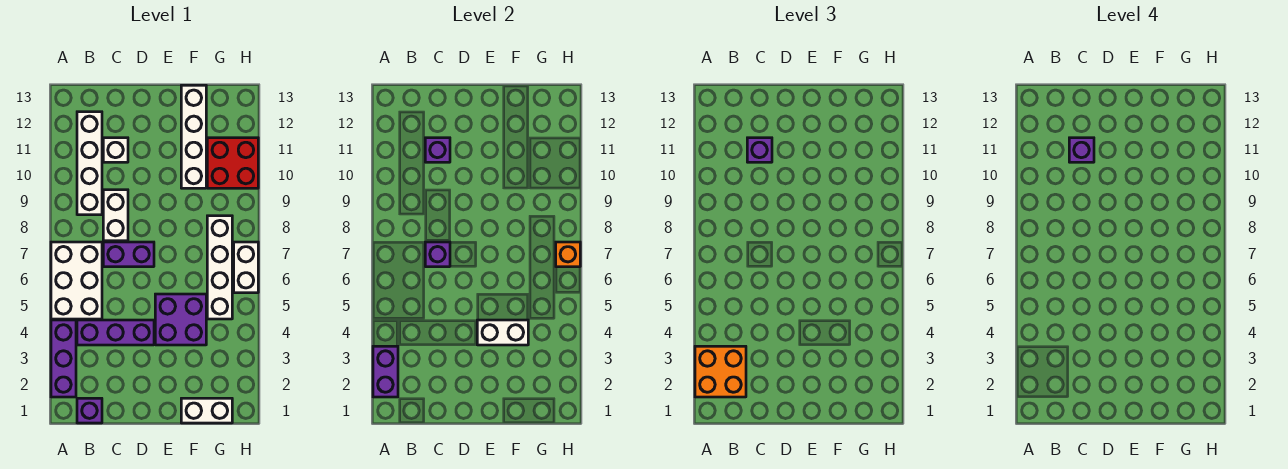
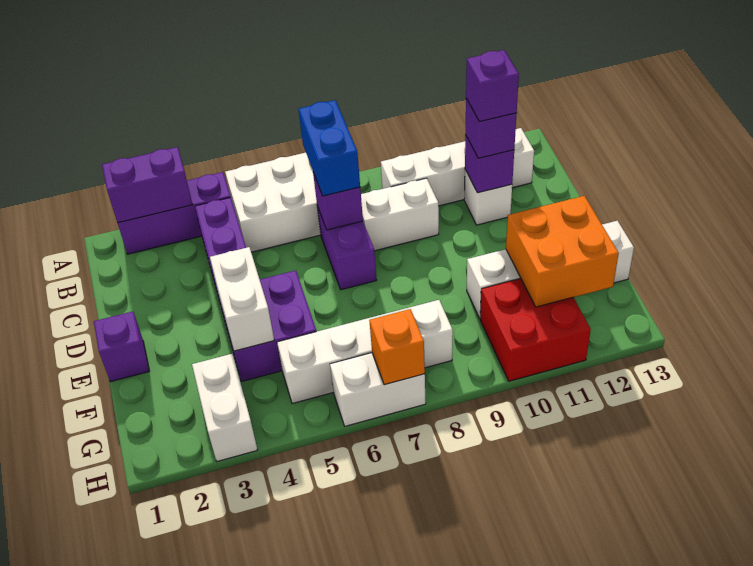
orange 2x2 brick [695,346,746,397] -> orange 2x2 brick moved to [506,196,619,307]
purple 1x1 brick [77,398,102,423] -> purple 1x1 brick moved to [94,312,149,382]
none -> blue 1x2 brick [299,100,360,196]
white 1x2 brick [181,398,232,423] -> white 1x2 brick moved to [192,354,257,461]

